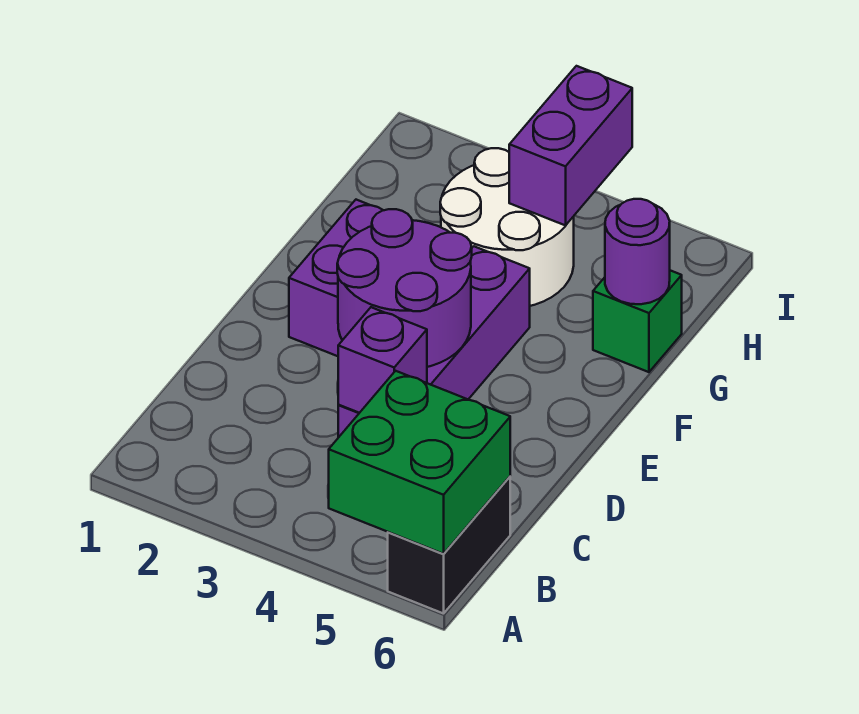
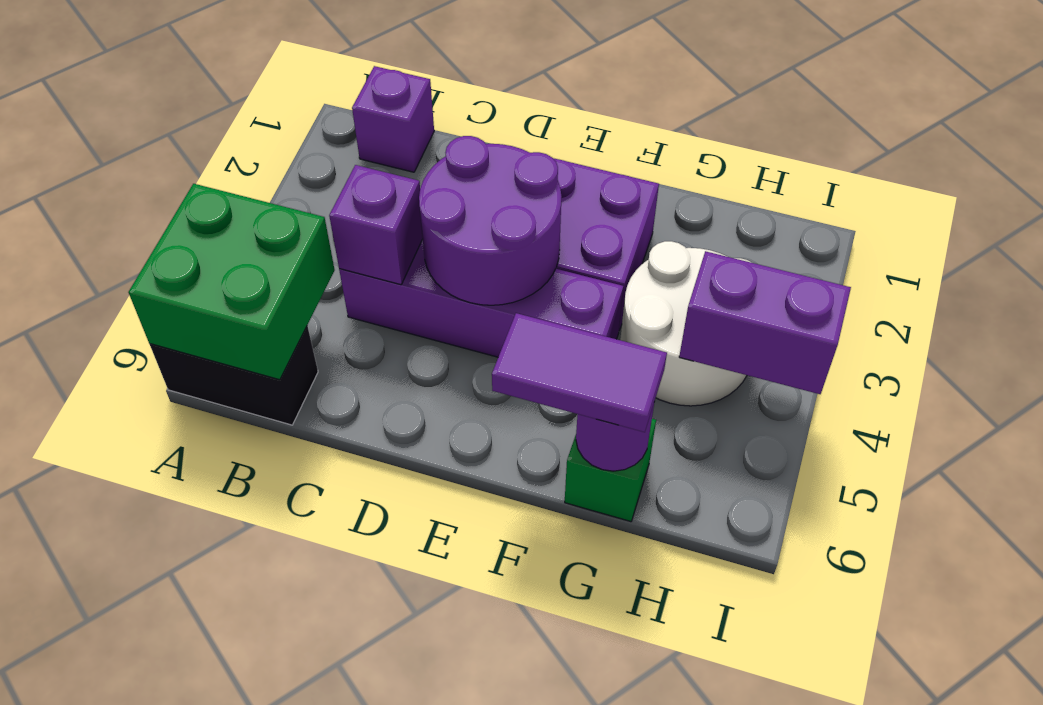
none -> purple 1x1 brick [352,66,434,172]
none -> purple 1x2 tile [492,313,667,432]

